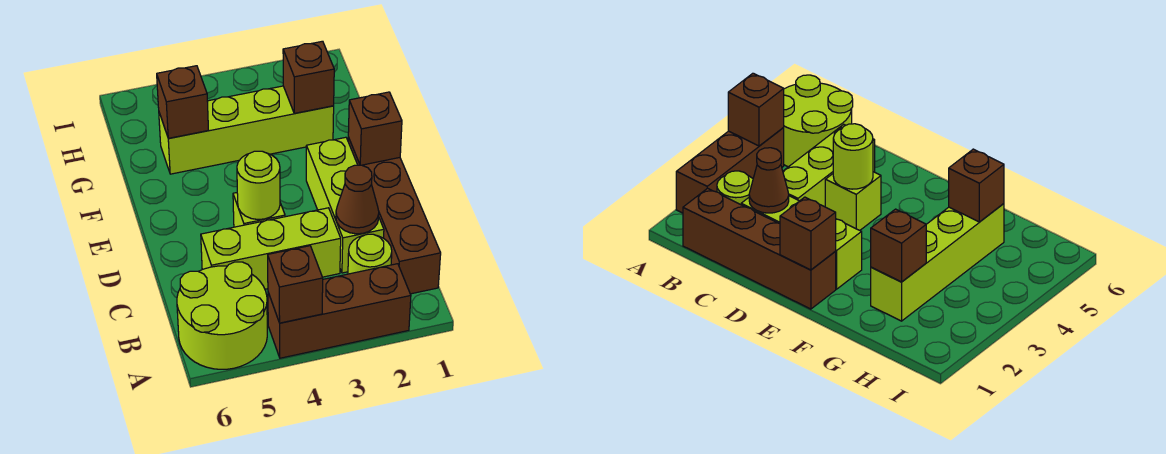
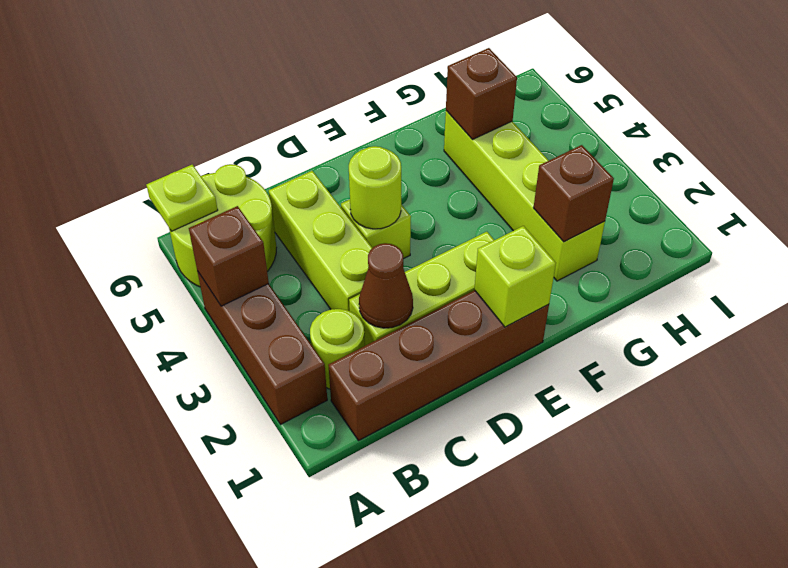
none -> lime 1x1 plate [146,165,218,231]
brown 1x1 brick [348,92,402,165] -> lime 1x1 brick [474,226,556,327]

